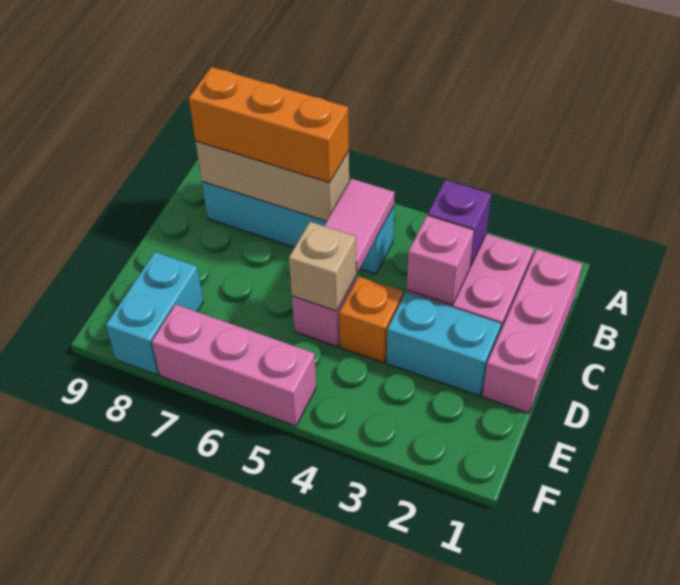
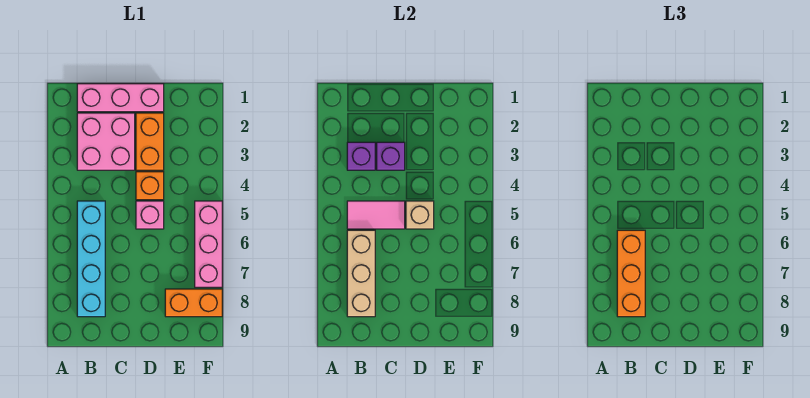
pink 1x1 brick [407,215,474,305] -> purple 1x1 brick [377,142,405,170]
cyan 1x2 brick [387,292,501,396] -> orange 1x2 brick [136,113,164,170]
cyan 1x2 brick [106,252,203,375] -> orange 1x2 brick [165,289,222,317]

